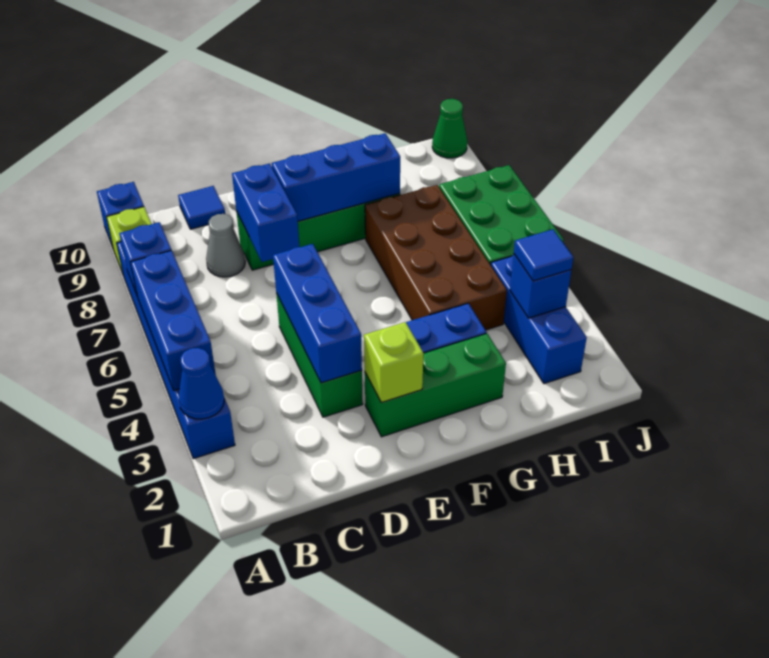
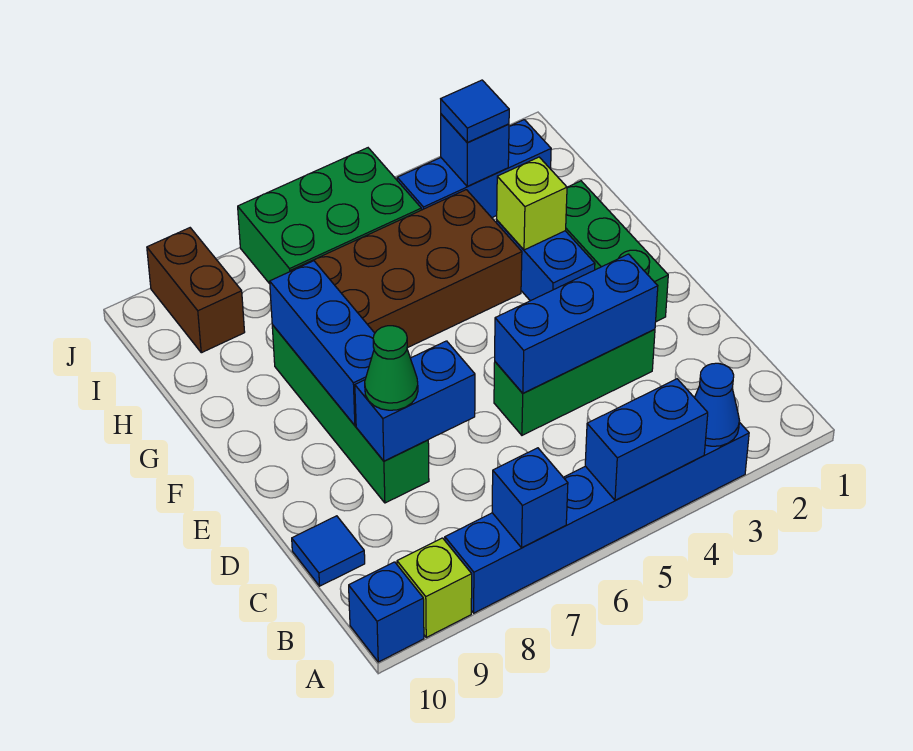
blue 1x3 brick [130,250,216,390] -> blue 1x2 brick [585,379,708,500]
grey 1x1 cone [206,214,245,277] -> none
lime 1x1 brick [364,322,424,403] -> lime 1x1 brick moved to [497,157,567,250]
none -> brown 1x2 brick [147,228,245,353]
green 1x1 cone [432,99,467,158] -> green 1x1 cone moved to [365,326,418,410]

